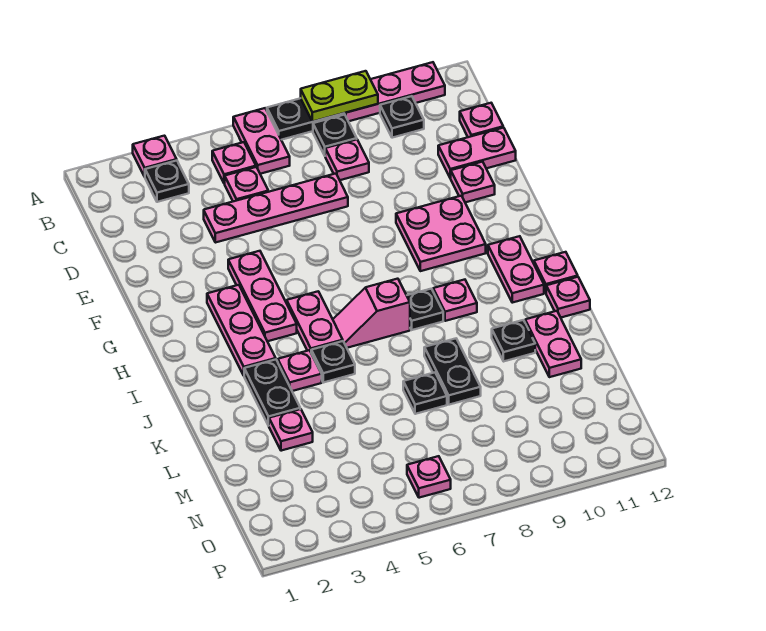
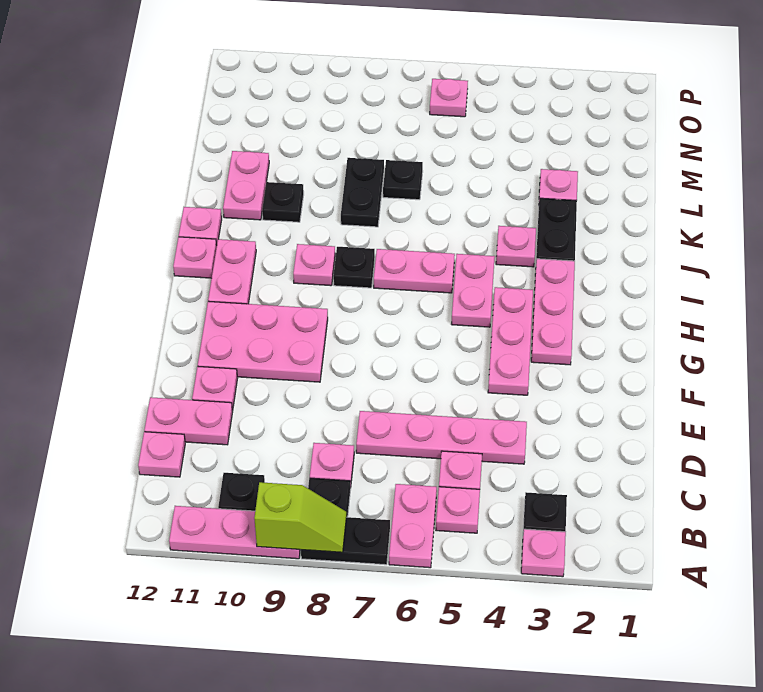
lime 1x2 plate [301,71,378,122] -> lime 1x2 slope [254,482,346,552]
pink 2x2 plate [396,196,486,271] -> pink 2x3 plate [198,301,328,382]
pink 1x2 slope [333,279,410,348] -> pink 1x2 plate [374,249,455,293]
black 1x1 plate [311,341,355,383] -> none

